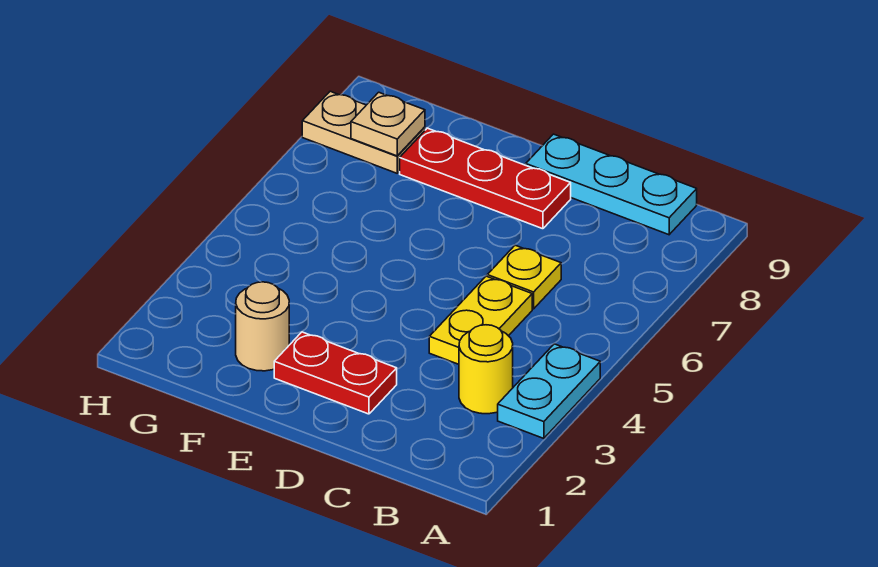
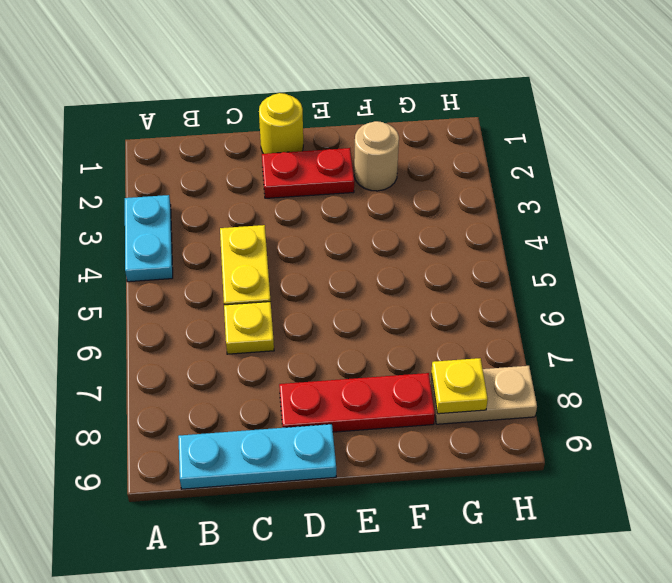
yellow 1x1 round brick [459,325,513,414] -> yellow 1x1 round brick moved to [259,93,303,154]
tan 1x1 plate [351,92,425,156] -> yellow 1x1 plate [431,358,488,414]

